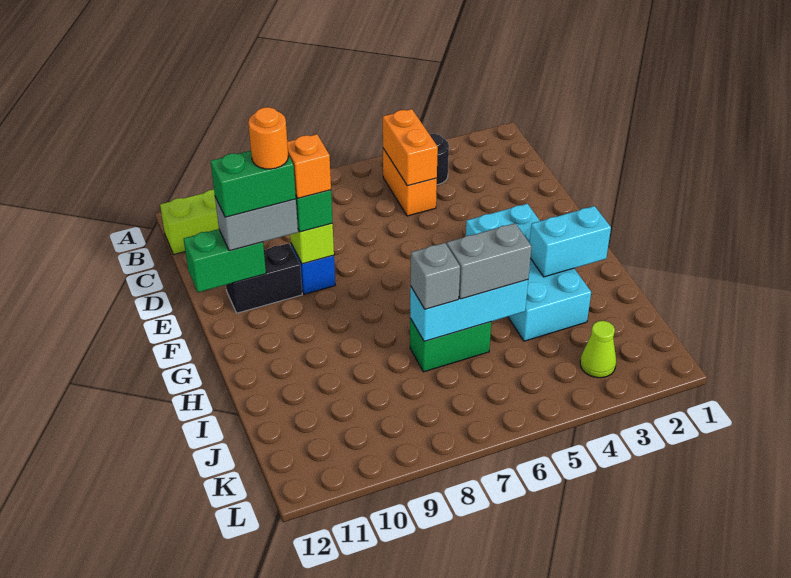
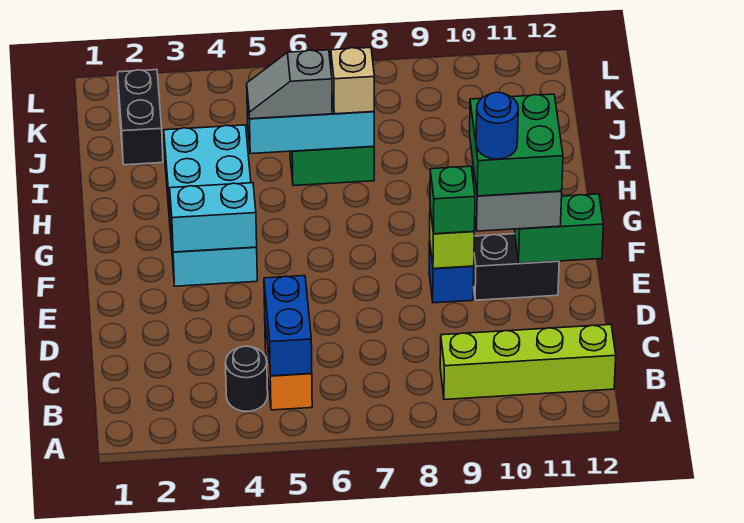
orange 1x2 brick [383,109,438,186] -> blue 1x2 brick [264,276,312,376]
orange 1x1 brick [287,134,331,198] -> none
green 1x2 brick [211,151,296,217] -> green 2x2 brick [470,94,563,196]
orange 1x1 round brick [248,107,288,169] -> blue 1x1 round brick [476,92,518,159]
cyan 1x2 brick [530,206,611,277] -> cyan 1x2 brick moved to [170,183,257,252]
grey 1x2 brick [447,223,532,299] -> grey 1x2 slope [247,50,332,119]
grey 1x1 brick [411,243,460,309] -> tan 1x1 brick [331,48,374,114]
none -> black 1x2 brick [118,70,163,165]
lime 1x1 cone [580,321,616,378] -> none

